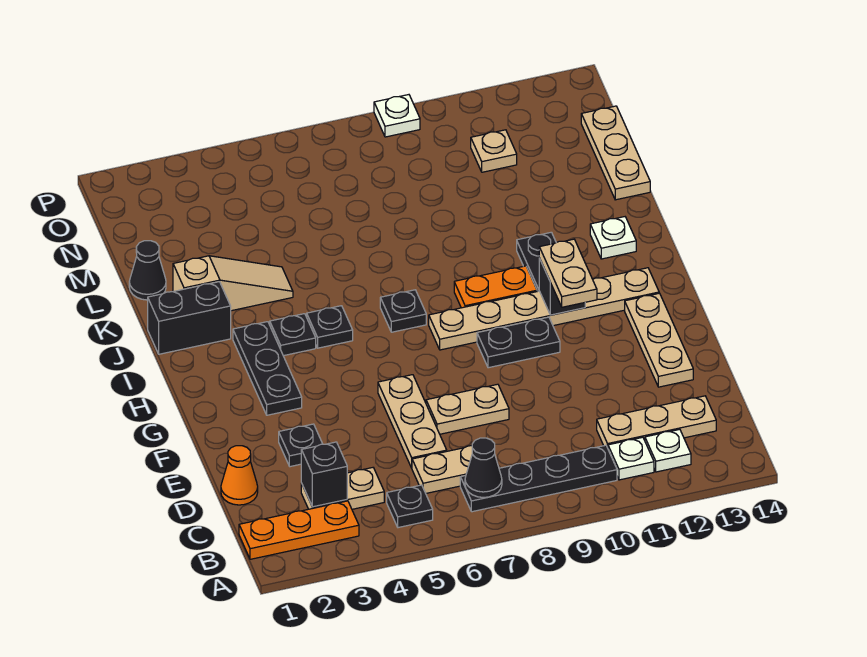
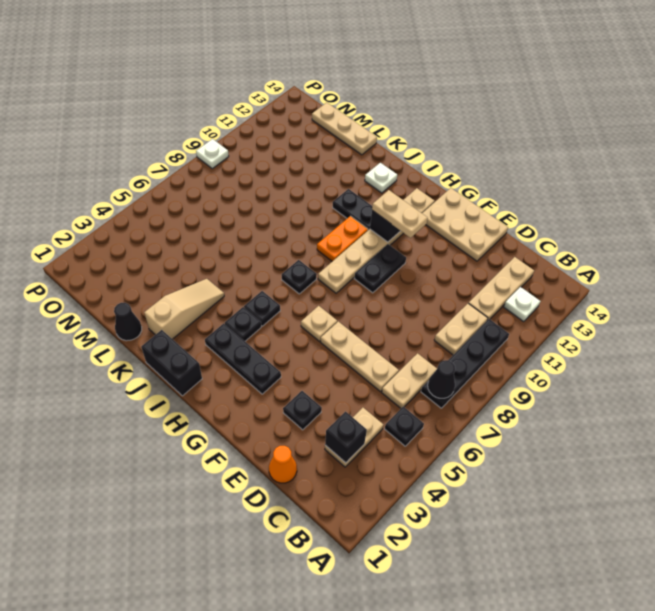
orange 1x3 plate [239,501,359,559] -> none
white 1x1 plate [608,437,654,480] -> none
tan 1x2 plate [426,384,509,434] -> tan 1x2 plate moved to [434,304,488,355]
tan 1x3 plate [625,293,693,387] -> tan 2x3 plate [422,188,508,261]
black 1x2 brick [148,282,231,354] -> black 1x2 brick turned to [141,330,202,396]
tan 1x1 plate [471,130,517,172] -> tan 1x1 plate moved to [301,306,337,341]

